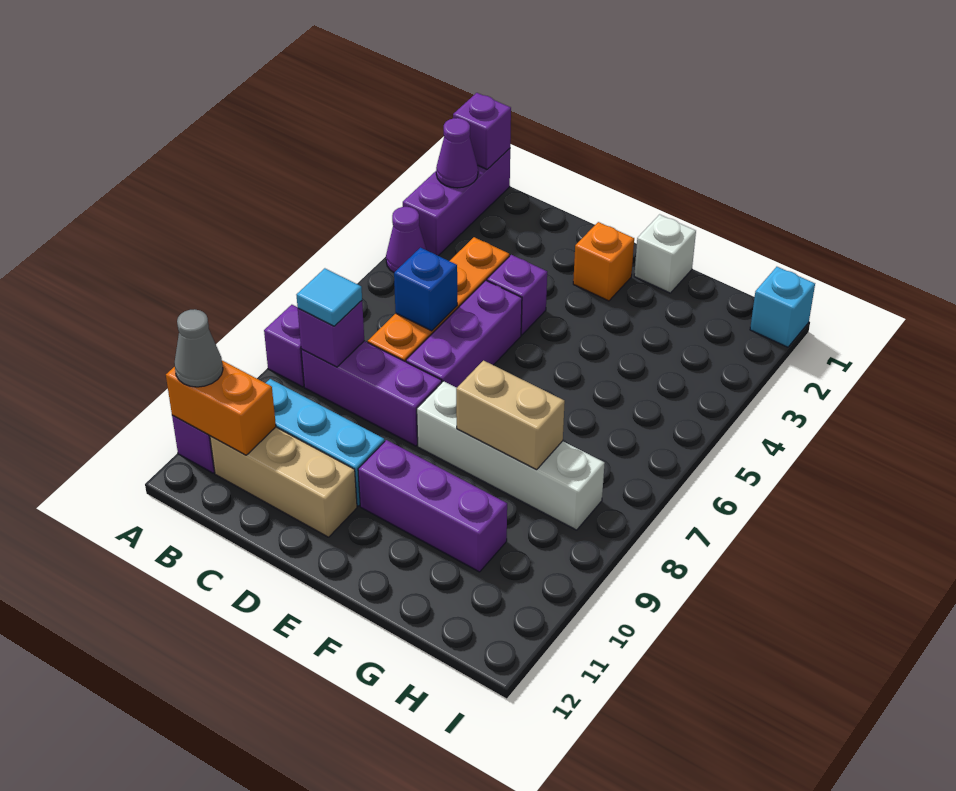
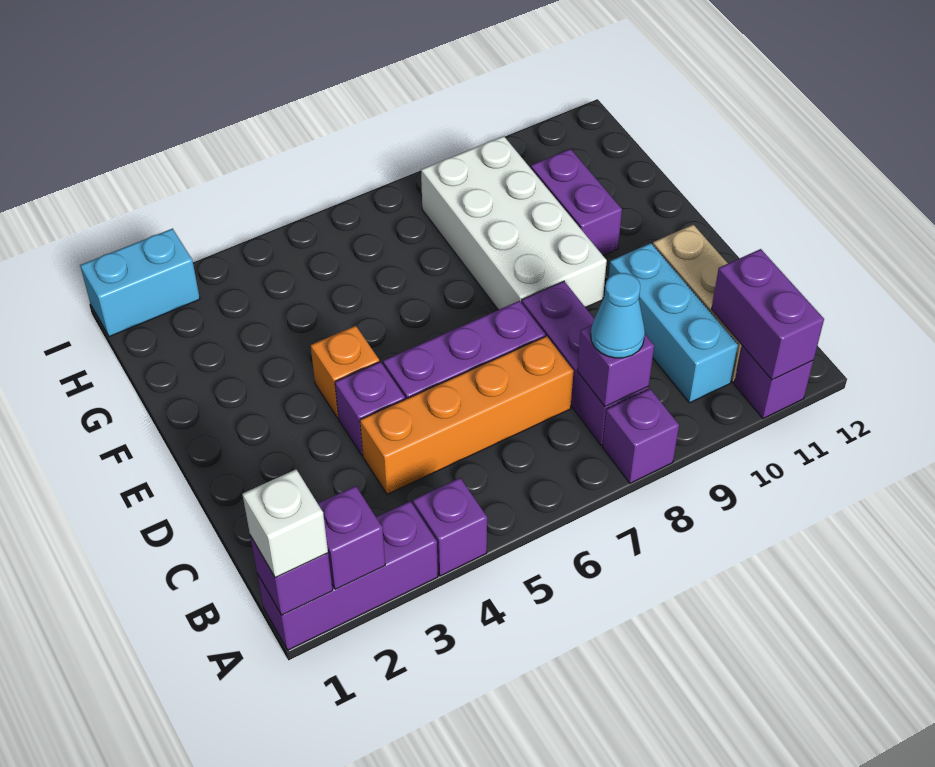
purple 1x1 cone [436,118,478,188] -> purple 1x1 brick [318,486,385,589]
purple 1x1 cone [386,207,427,272] -> purple 1x1 brick [413,478,487,576]
orange 1x2 brick [166,361,276,455] -> purple 1x2 brick [711,249,824,380]
grey 1x1 cone [174,309,223,387] -> none
cyan 1x1 tile [297,268,362,326] -> cyan 1x1 cone [591,273,645,358]
blue 1x1 brick [394,248,457,331] -> none
orange 1x1 brick [573,222,634,301] -> orange 1x1 brick moved to [311,326,380,418]
white 1x4 brick [417,381,605,530] -> white 2x4 brick [421,136,607,310]
purple 1x3 brick [358,440,507,572] -> purple 1x2 brick [531,149,622,255]
white 1x1 brick [634,214,696,293] -> white 1x1 brick moved to [243,469,328,578]
tan 1x2 brick [456,361,565,470] -> none
cyan 1x1 brick [750,267,815,347] -> cyan 1x2 brick [80,229,200,337]

